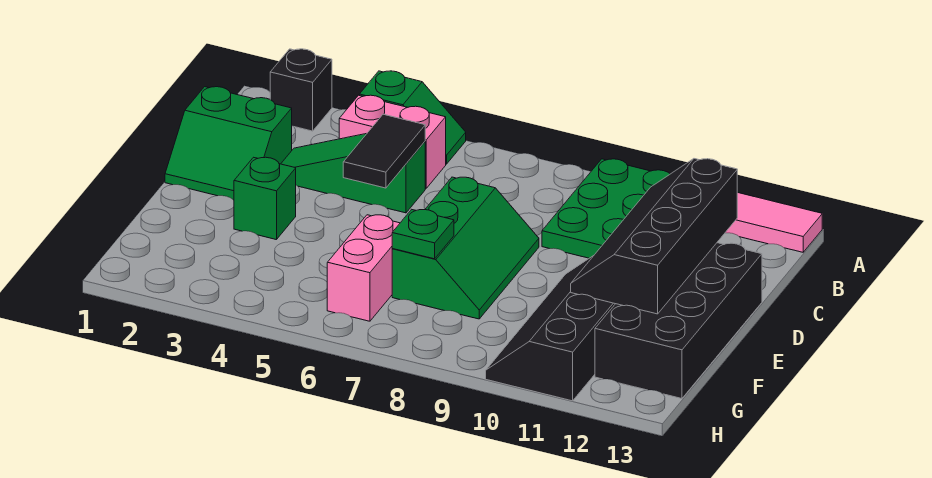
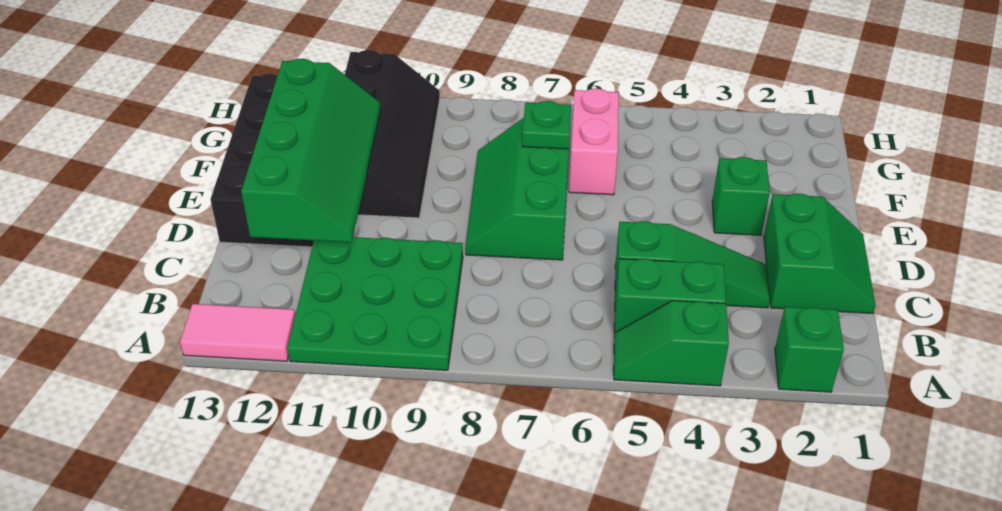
black 1x1 brick [270,49,332,131] -> green 1x1 brick [775,307,844,392]
pink 1x2 brick [339,95,446,188] -> green 1x2 brick [614,259,726,337]
green 2x2 slope [165,87,292,200] -> green 2x2 slope turned to [764,194,875,314]
black 1x2 tile [343,114,425,188] -> none
black 2x4 slope [571,159,737,314] -> green 2x4 slope [241,59,381,242]

